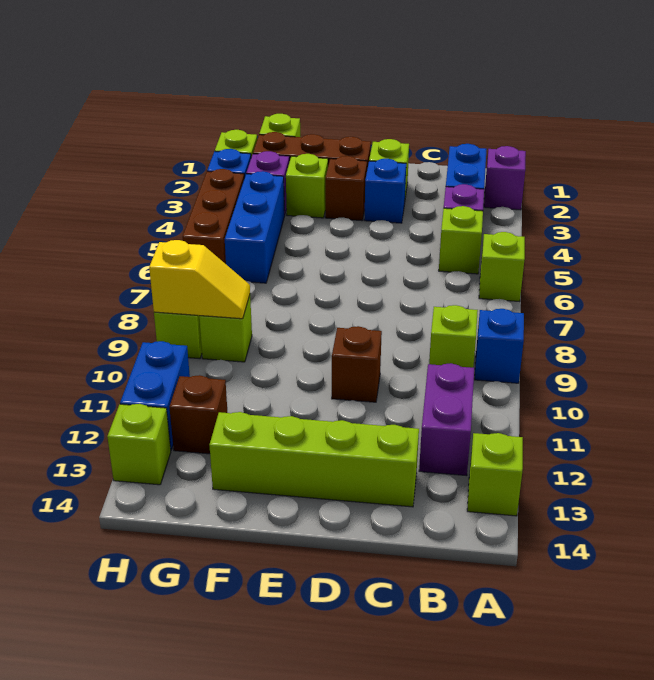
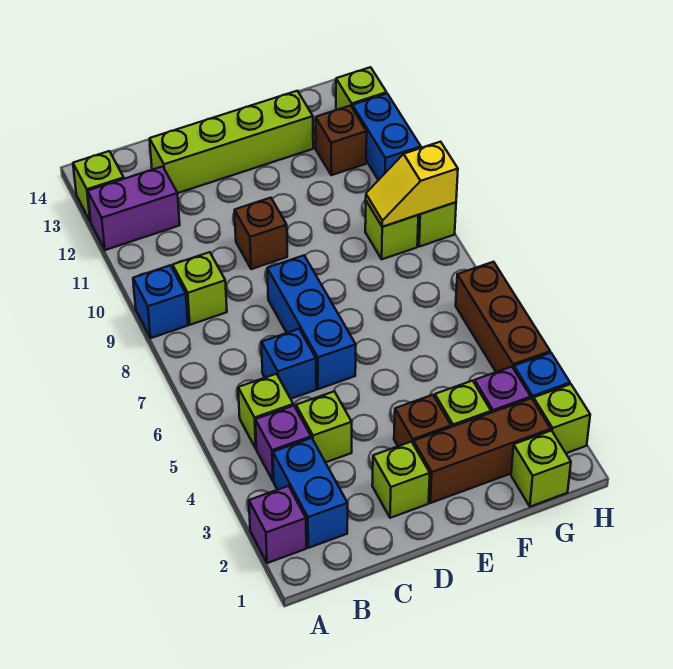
lime 1x1 brick [479,232,525,302] -> lime 1x1 brick moved to [296,391,352,462]
purple 1x2 brick [419,363,474,476] -> purple 1x2 brick turned to [88,166,180,250]
blue 1x1 brick [364,159,406,223] -> blue 1x1 brick moved to [261,329,316,399]
blue 1x3 brick [225,171,285,283] -> blue 1x3 brick moved to [267,256,356,389]

